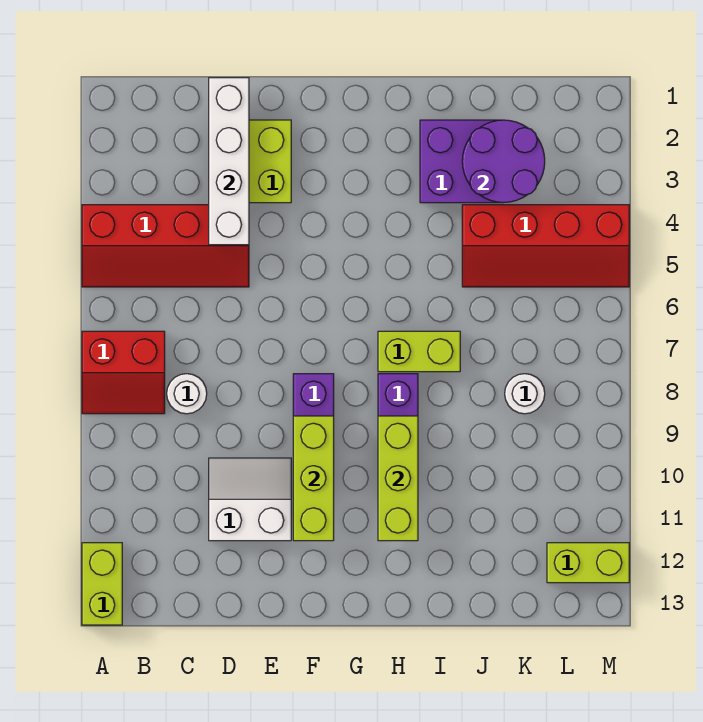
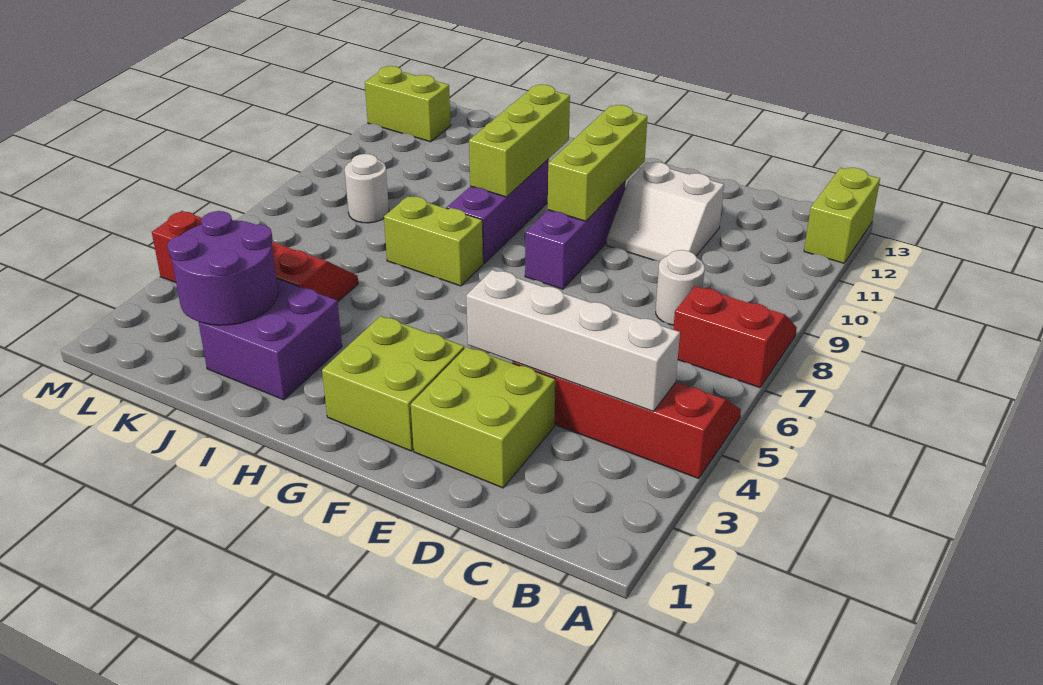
white 1x4 brick [209,78,249,245] -> white 1x4 brick turned to [466,270,680,411]
none -> lime 2x2 brick [322,316,464,451]

